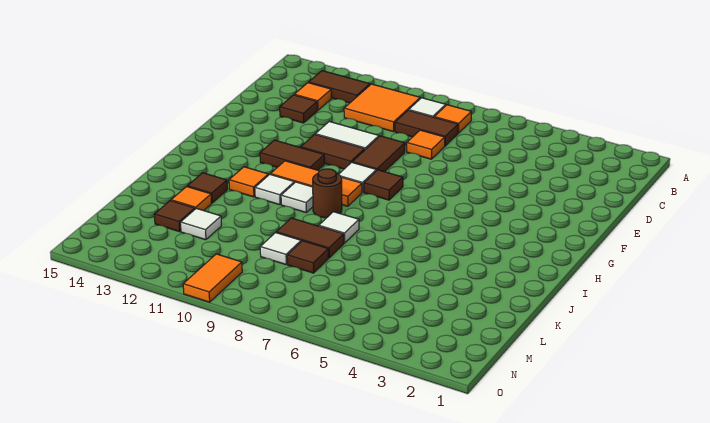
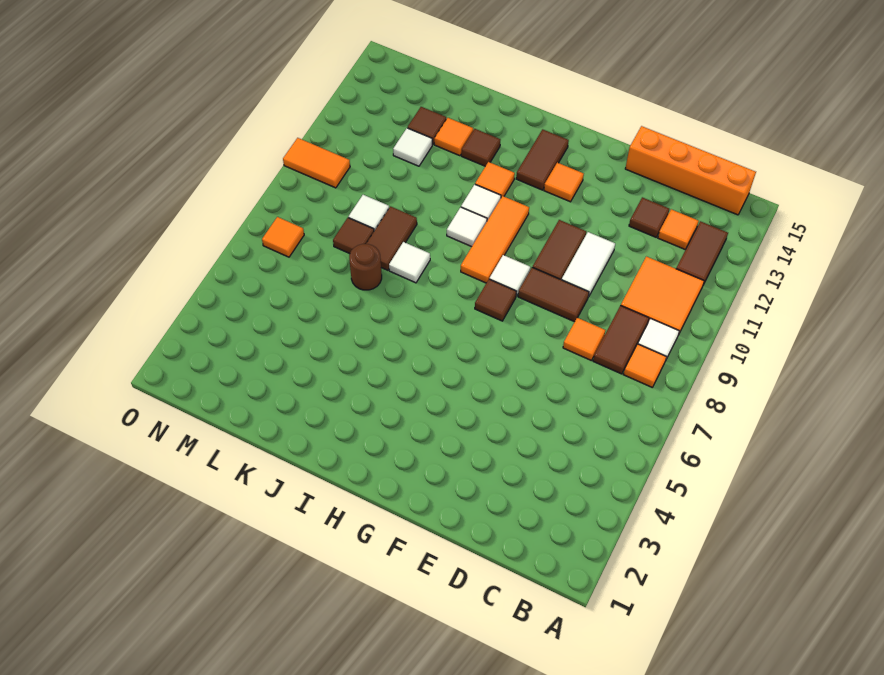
none -> orange 1x4 brick [625,126,756,215]
brown 1x2 tile [260,140,324,170] -> brown 1x2 tile moved to [516,129,569,190]
none -> orange 1x1 tile [544,163,584,202]
brown 1x1 round brick [313,169,342,218] -> brown 1x1 round brick moved to [349,244,382,290]
none -> orange 1x1 tile [262,217,304,257]

